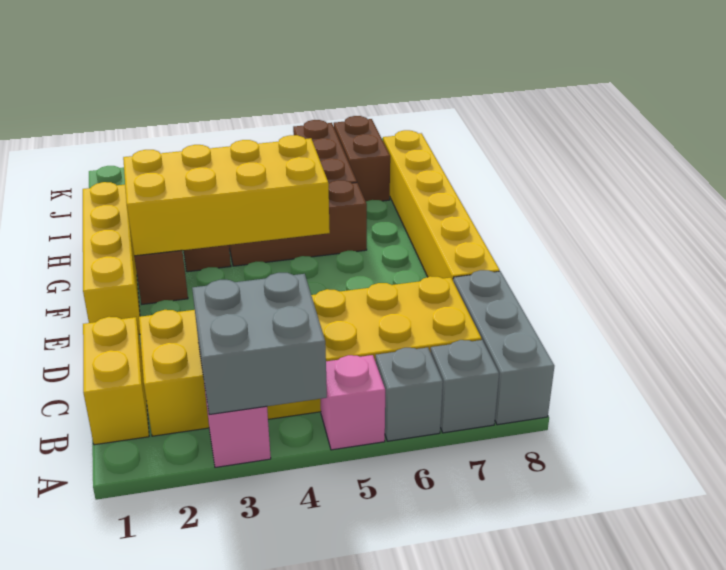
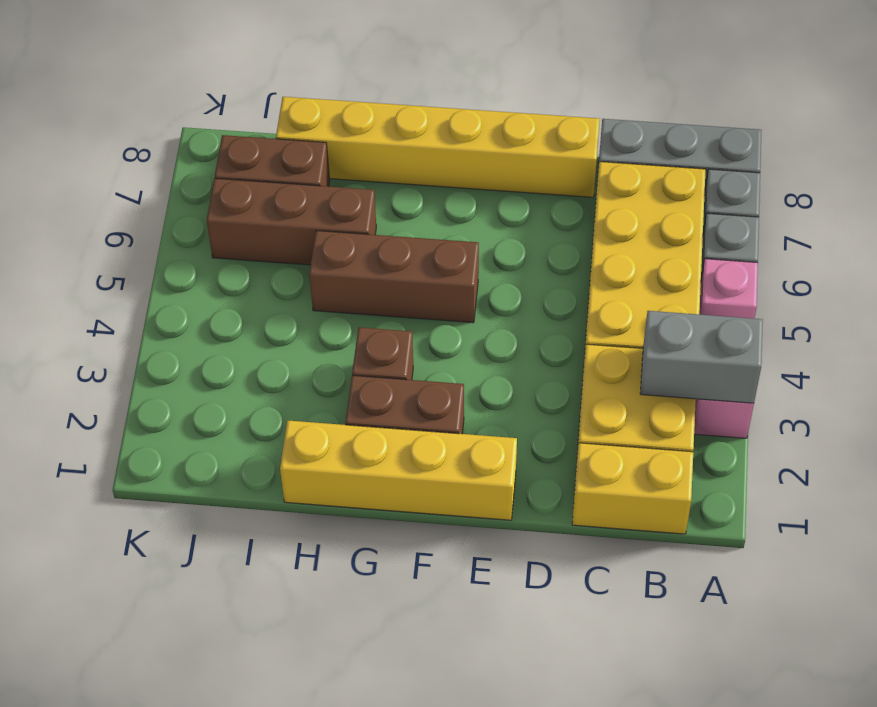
grey 2x2 brick [192,273,327,415] -> grey 1x2 brick [640,311,763,403]
yellow 2x4 brick [123,135,330,256] -> none
brown 1x3 brick [229,180,367,266] -> brown 1x3 brick turned to [309,231,479,323]

